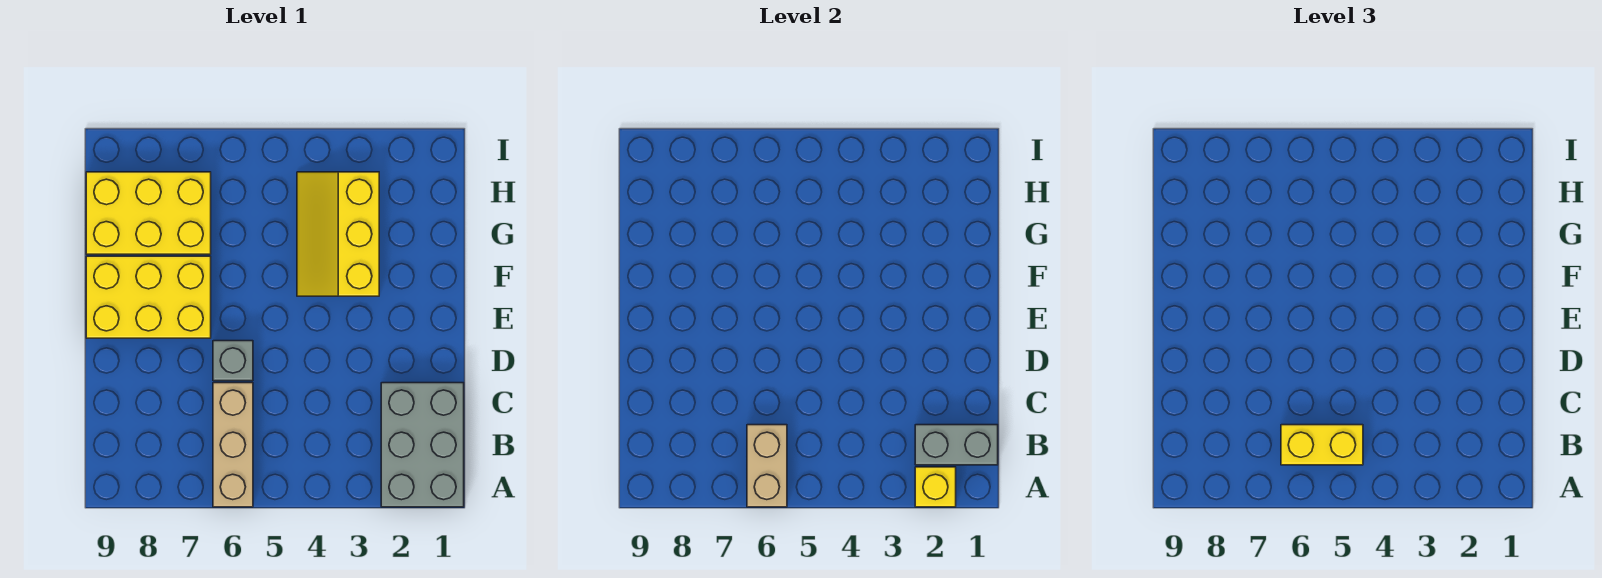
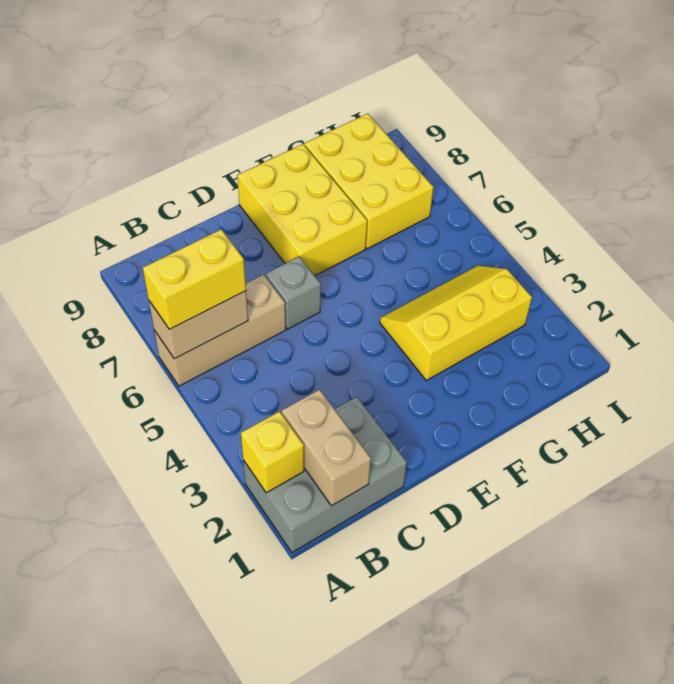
grey 1x2 brick [915,425,998,465] -> tan 1x2 brick [282,390,371,506]
yellow 1x2 brick [1281,425,1363,465] -> yellow 1x2 brick turned to [143,229,246,329]

